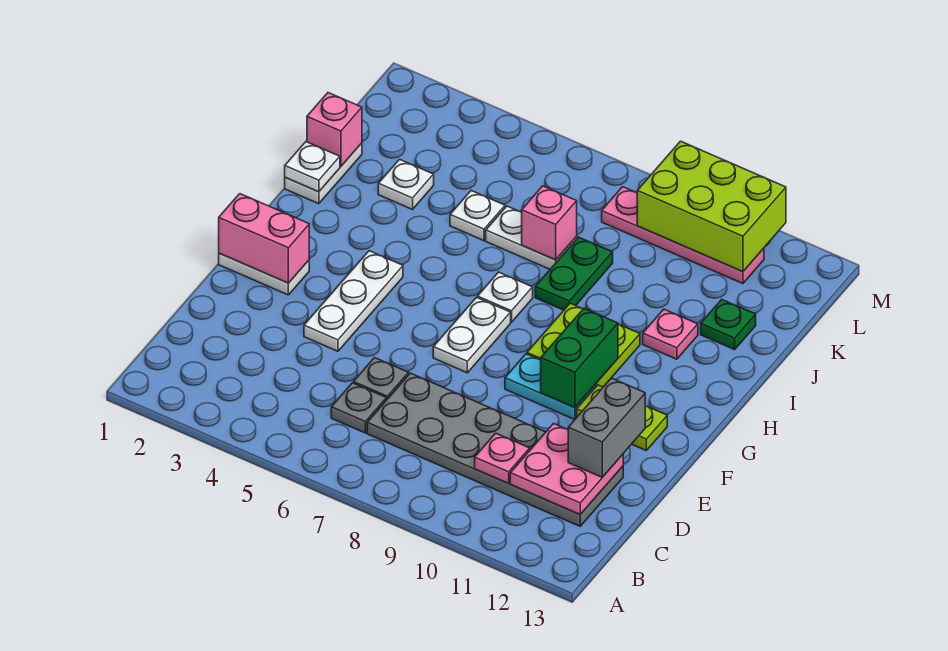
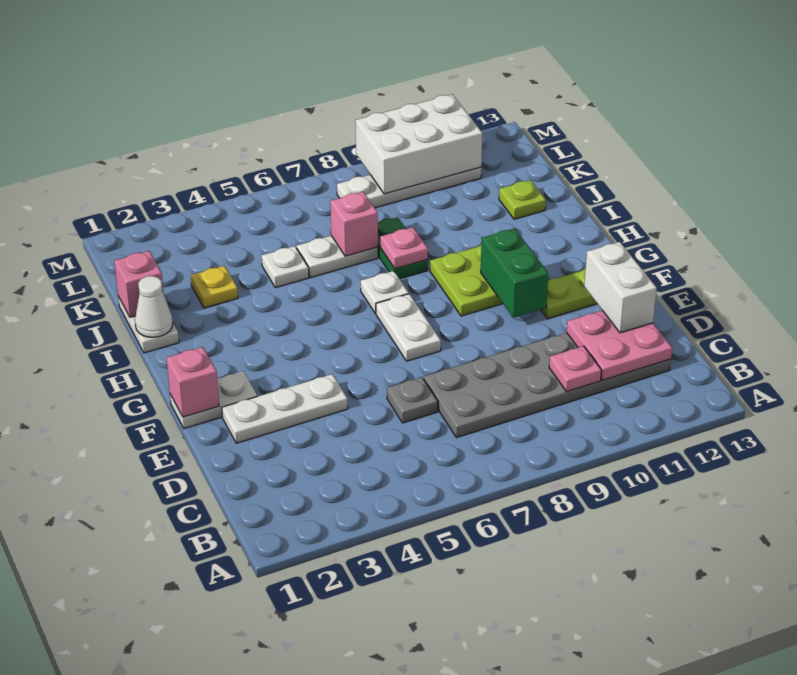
grey 1x1 plate [331,383,386,433] -> none
grey 1x2 brick [568,378,645,477] -> white 1x2 brick [584,242,657,333]
white 1x3 plate [304,251,403,351] -> white 1x3 plate turned to [222,374,348,443]
pink 1x2 brick [219,194,309,283] -> pink 1x1 brick [166,347,219,417]
cyan 1x2 plate [505,354,596,420] -> none
white 1x1 plate [285,142,340,192] -> white 1x1 cone [135,276,173,337]
pink 1x1 plate [643,309,698,359] -> pink 1x1 plate moved to [380,227,428,269]
white 1x1 plate [378,159,434,210] -> yellow 1x1 plate [191,266,238,308]
green 1x1 plate [701,300,756,350] -> lime 1x1 plate [499,180,546,219]
pink 1x4 plate [602,187,764,283] -> white 1x4 plate [337,167,481,208]
lime 2x3 brick [637,141,786,272] -> white 2x3 brick [355,94,482,194]

